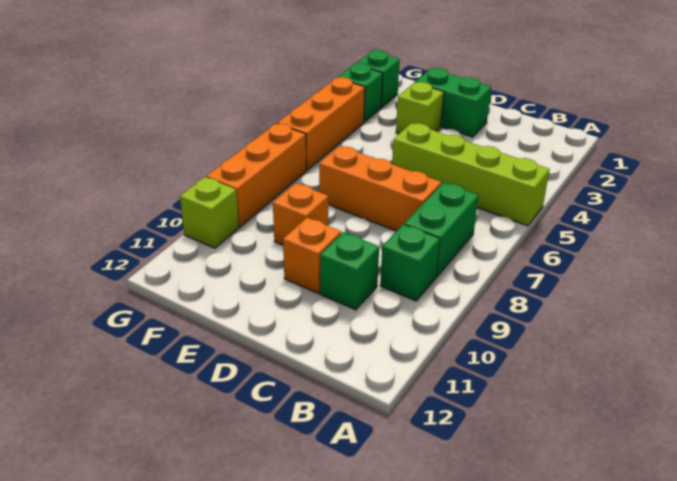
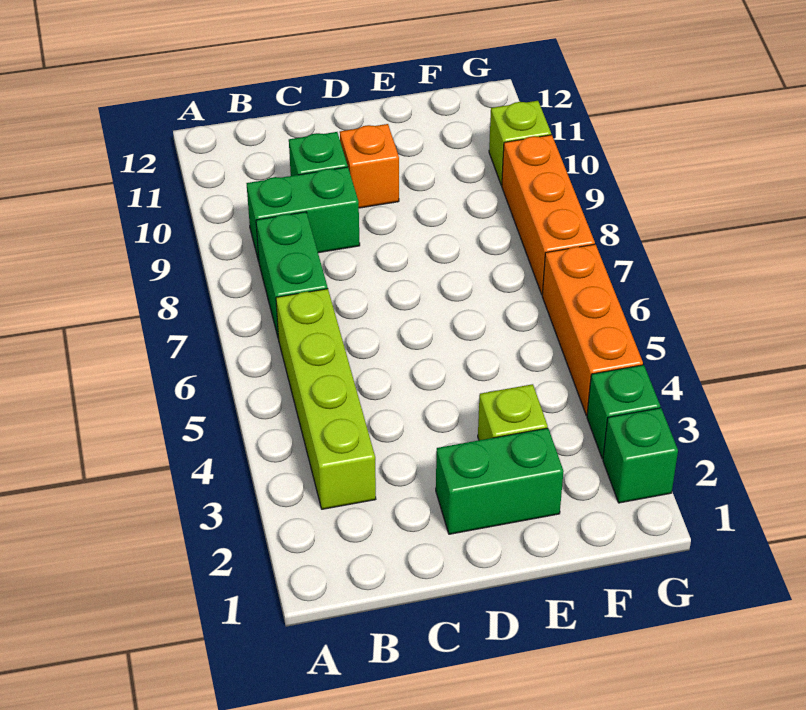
lime 1x4 brick [392,123,550,226] -> lime 1x4 brick turned to [276,289,376,509]
green 1x1 brick [380,224,440,301] -> green 1x2 brick [246,167,360,261]
orange 1x3 brick [319,146,442,231] -> none
orange 1x1 brick [273,183,328,245] -> none

